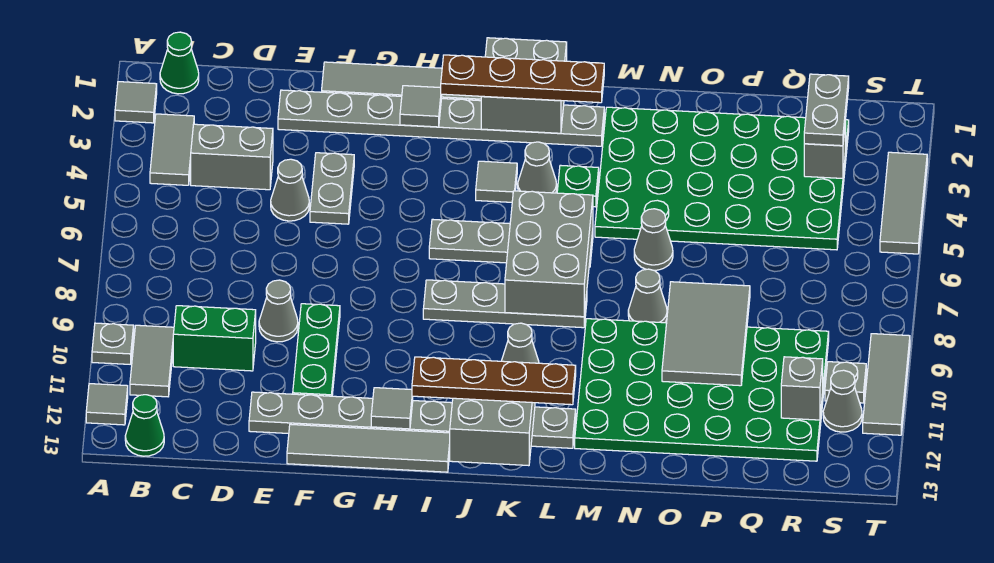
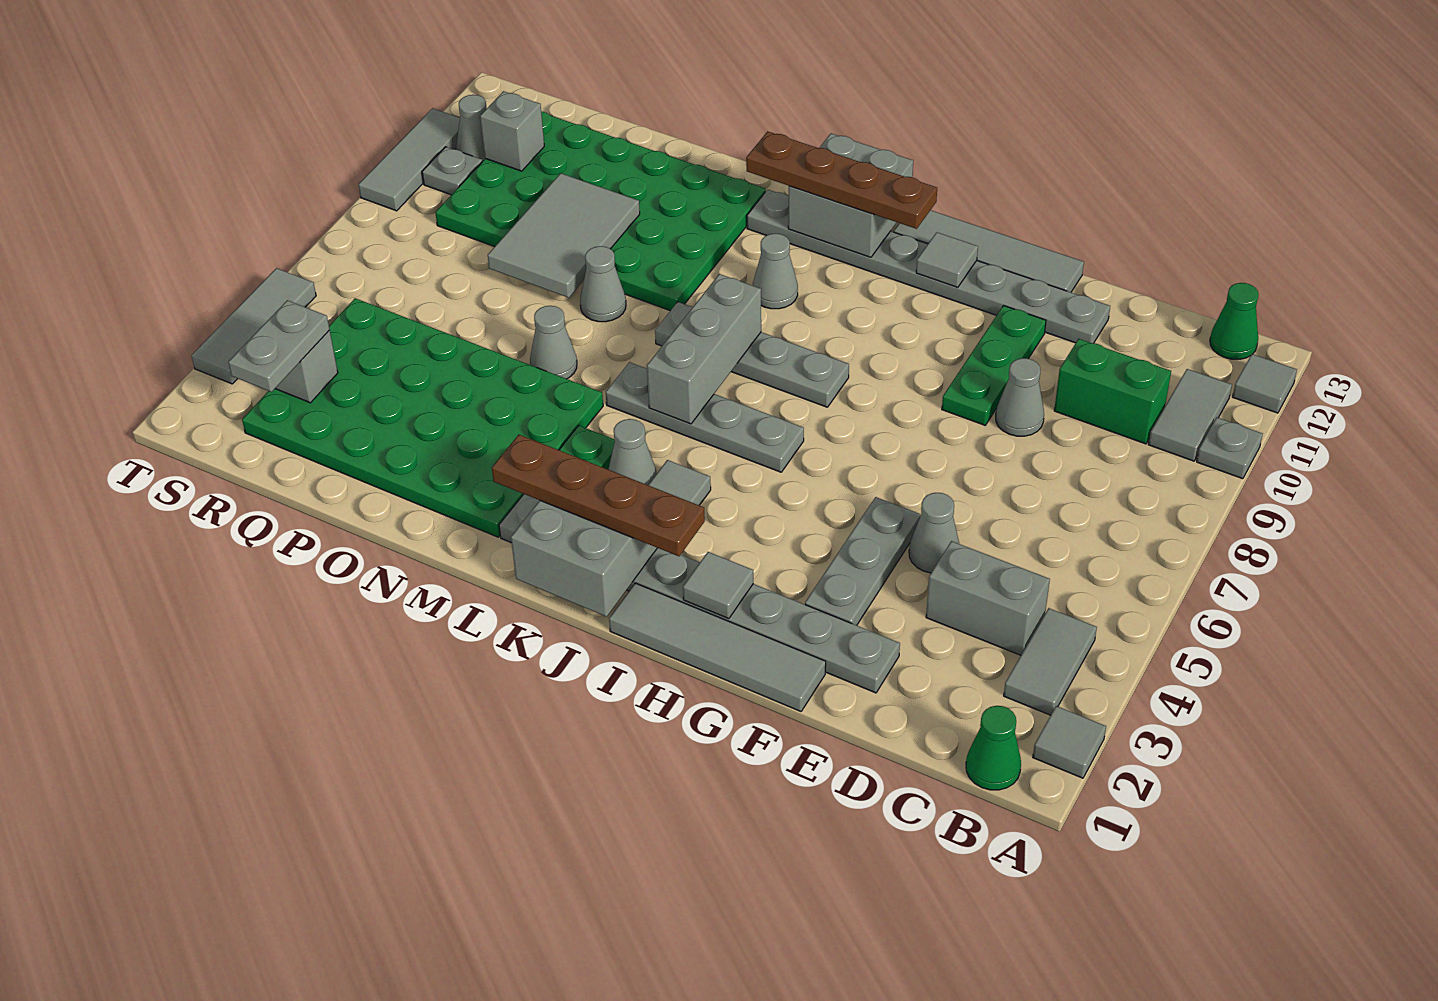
grey 1x2 plate [310,153,354,224] -> grey 1x3 plate [805,497,921,625]
grey 2x3 brick [505,191,593,317] -> grey 1x3 brick [647,274,761,424]

